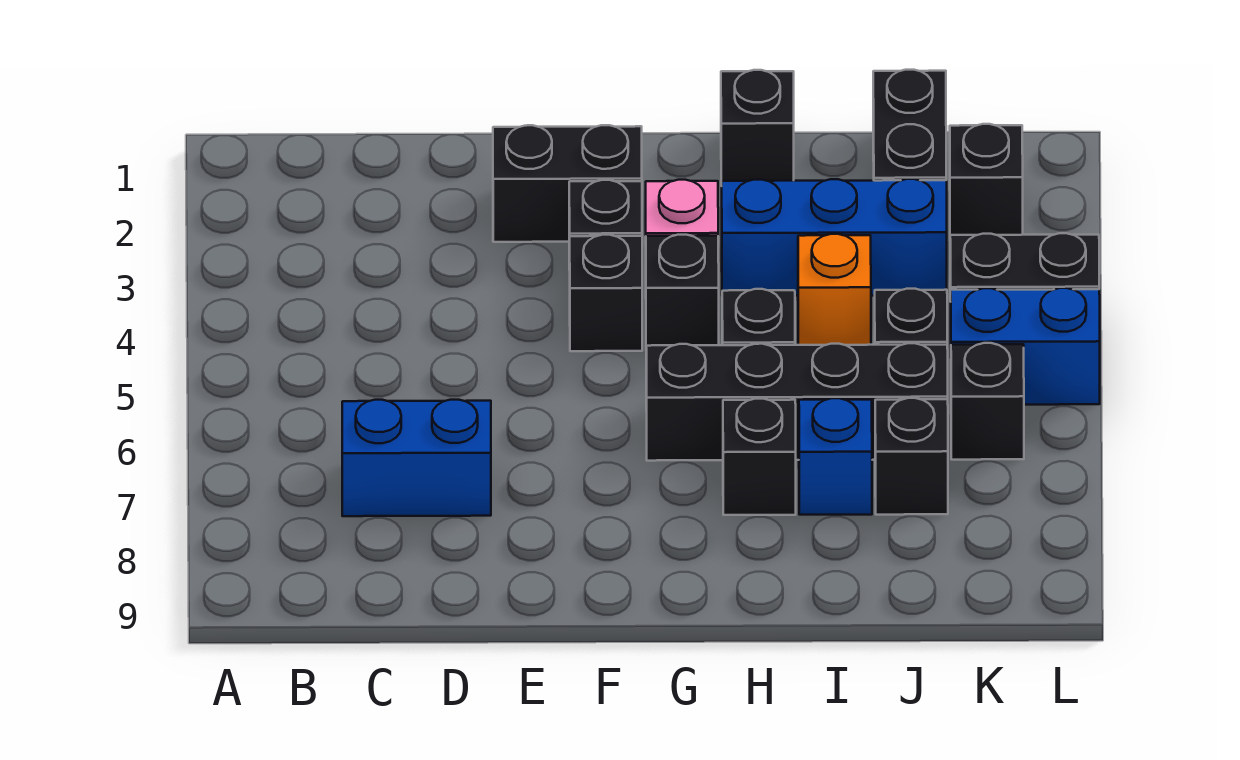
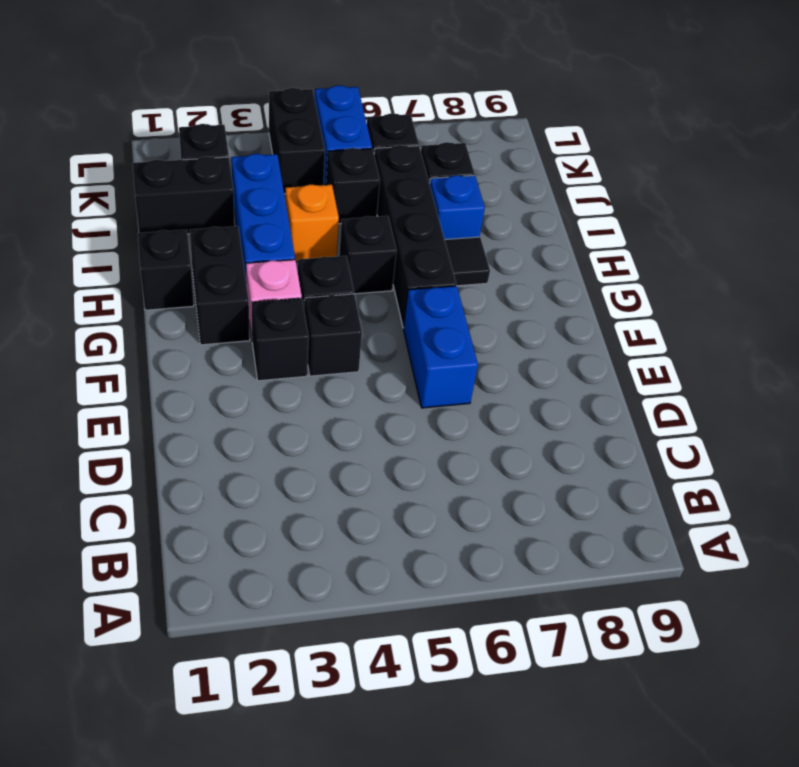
blue 1x2 brick [342,400,491,516] -> blue 1x2 brick moved to [404,286,478,408]
black 1x2 brick [493,125,642,242] -> black 1x2 brick moved to [190,226,250,345]
black 1x1 brick [723,399,796,515] -> black 1x1 tile [445,237,490,286]

